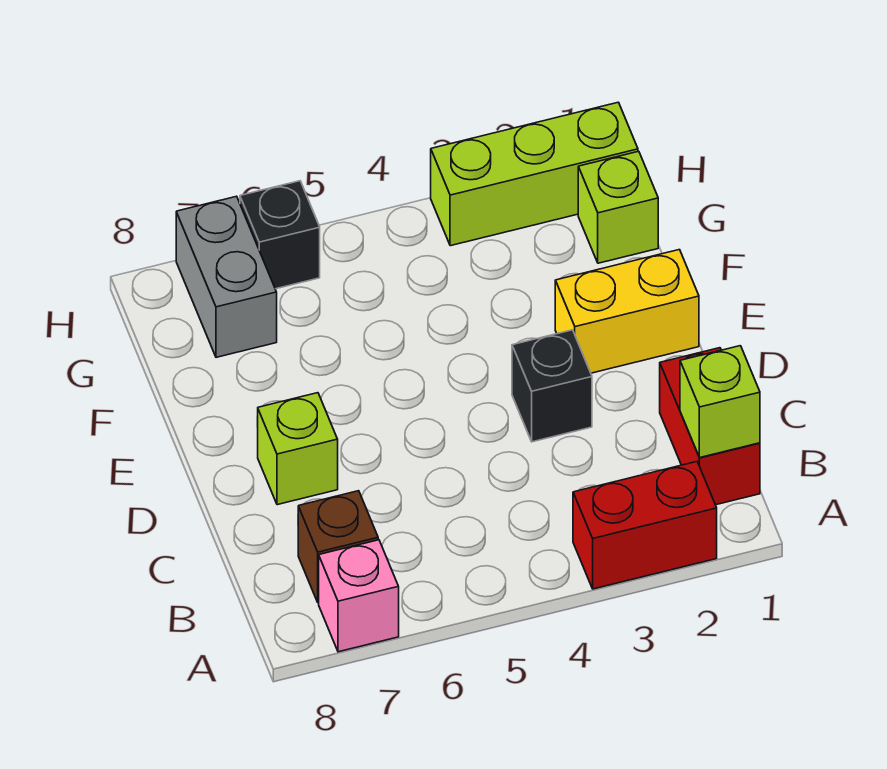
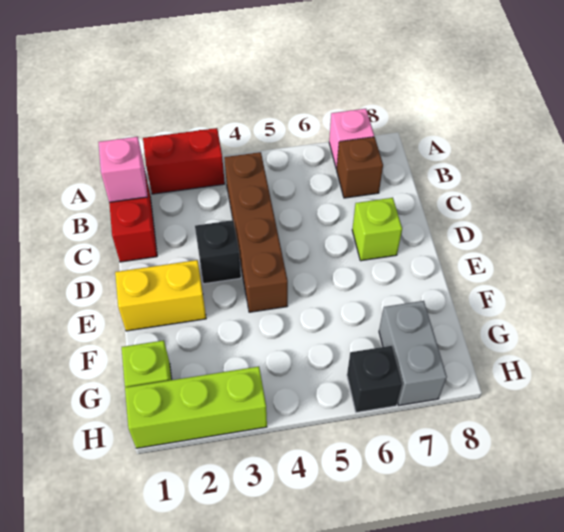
lime 1x1 brick [680,346,760,458] -> pink 1x1 brick [98,137,148,202]
none -> brown 1x4 brick [224,152,288,312]

